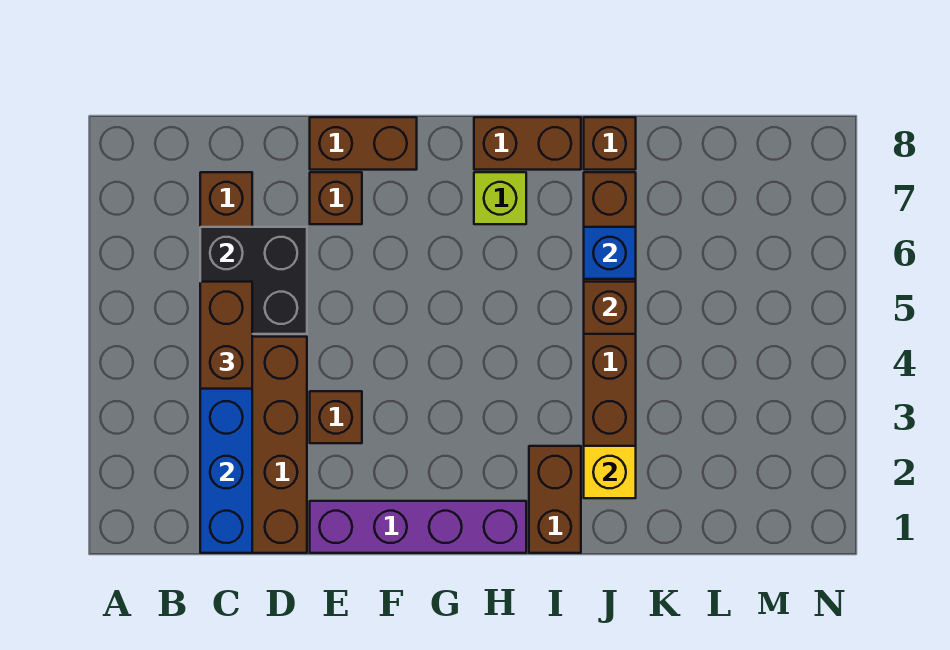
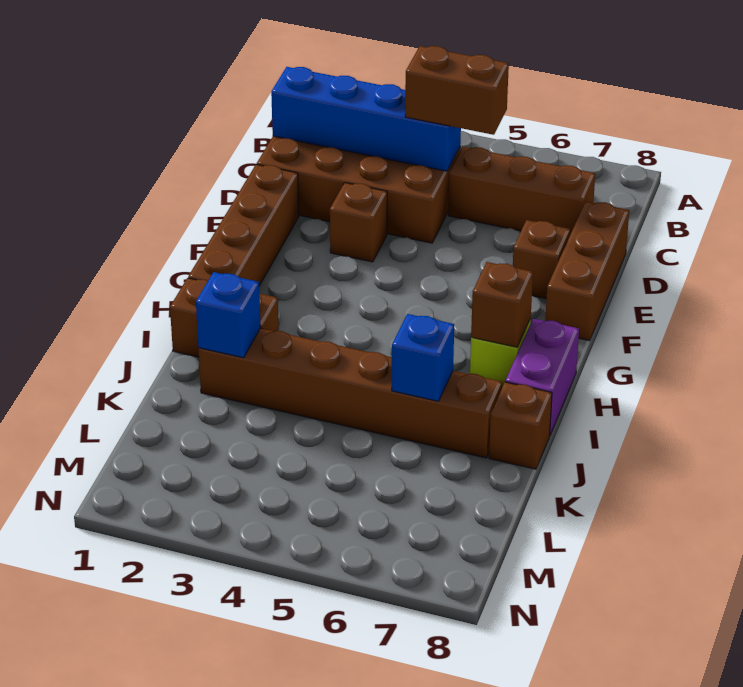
black 2x2 brick [200,227,307,334] -> none
purple 1x4 brick [310,501,526,553] -> brown 1x4 brick [188,164,299,286]
brown 1x2 brick [310,117,417,170] -> brown 1x3 brick [545,201,629,341]
brown 1x2 brick [474,117,581,170] -> purple 1x2 brick [505,319,579,435]
yellow 1x1 brick [584,446,636,498] -> blue 1x1 brick [196,272,261,358]
brown 1x1 brick [584,282,636,334] -> brown 1x1 brick moved to [471,262,533,347]

